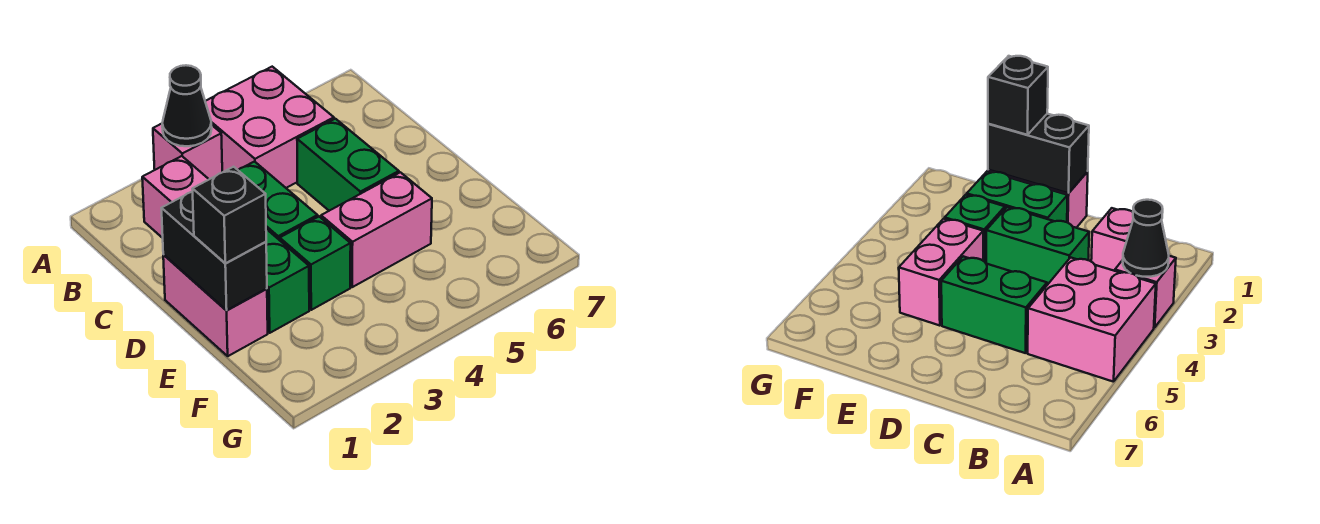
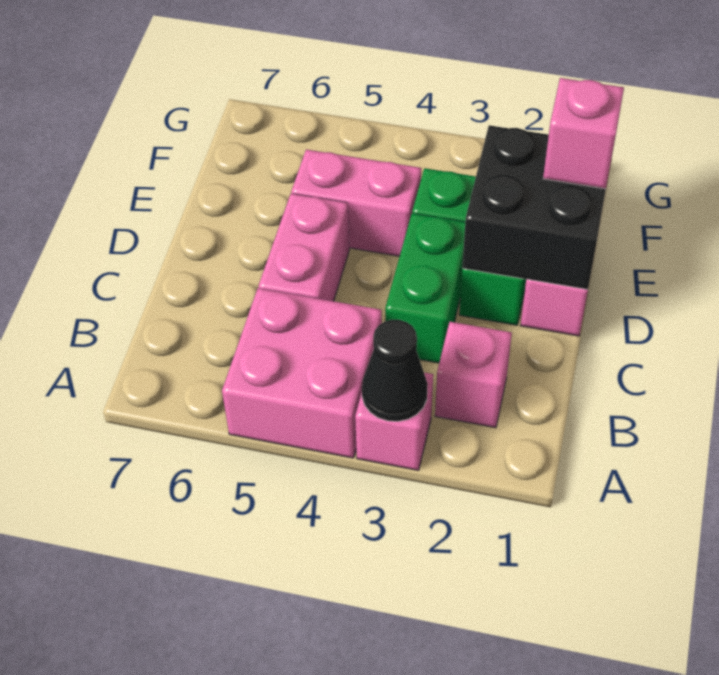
green 1x2 brick [297,119,399,211] -> pink 1x2 brick [259,193,349,301]
black 1x2 brick [161,192,267,310] -> black 2x2 brick [462,125,606,289]
black 1x1 brick [192,167,266,263] -> pink 1x1 brick [543,78,624,189]

